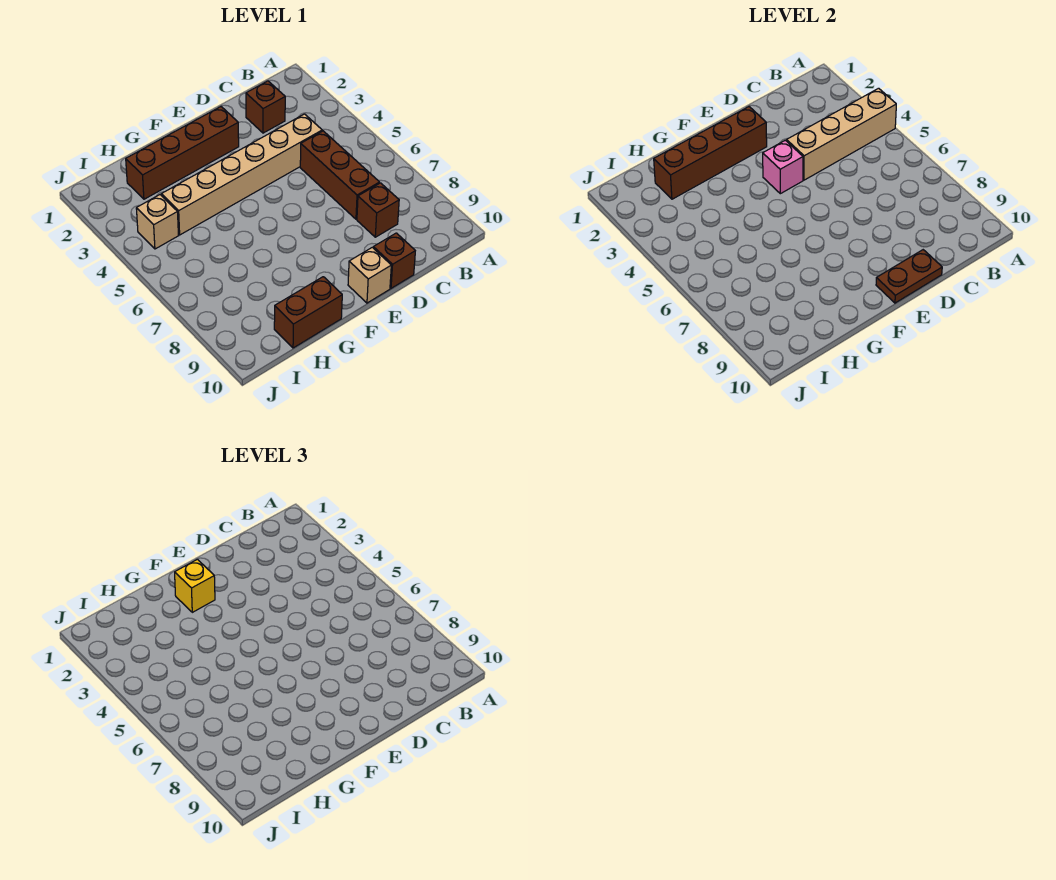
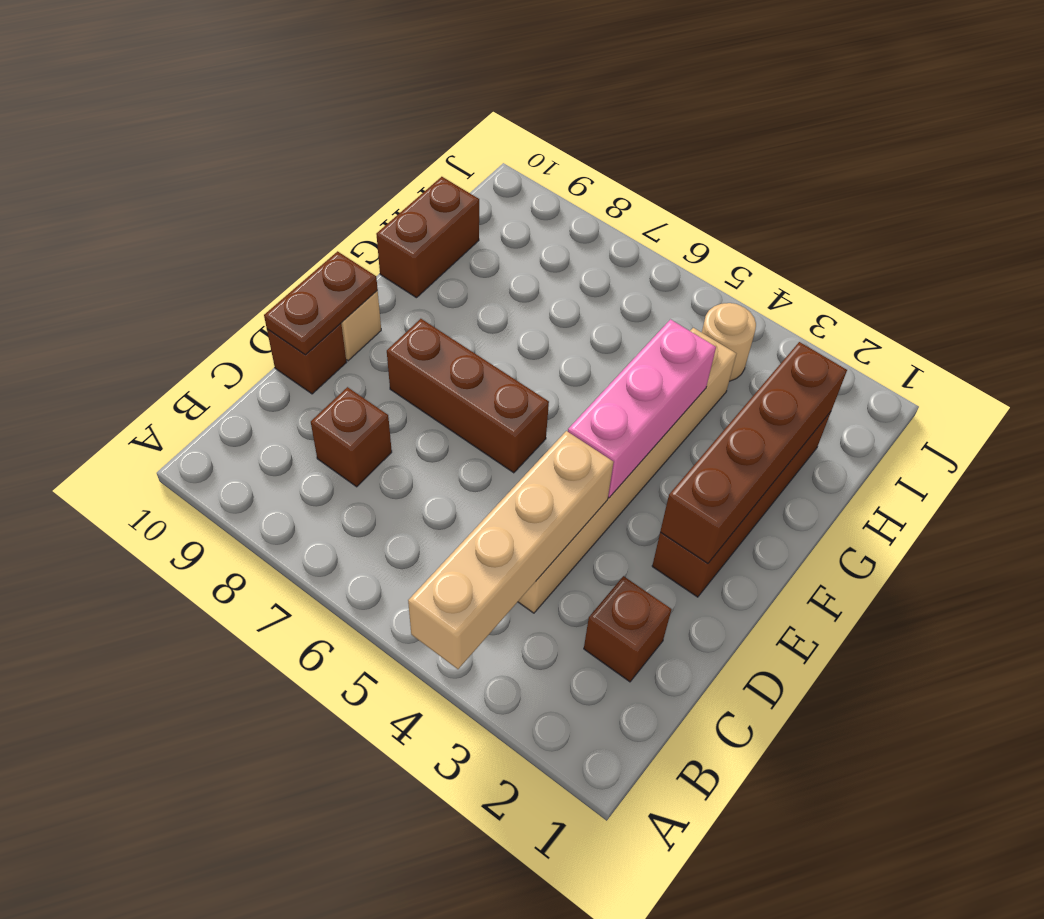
brown 1x3 brick [300,131,380,219] -> brown 1x3 brick moved to [387,319,549,473]
pink 1x1 brick [763,140,803,194] -> pink 1x3 brick [568,319,716,498]
yellow 1x1 brick [175,559,215,612] -> none
tan 1x1 brick [136,195,178,249] -> tan 1x1 round brick [702,303,756,381]

